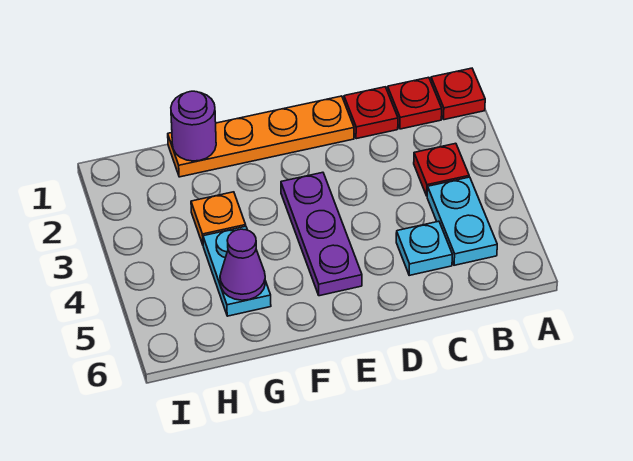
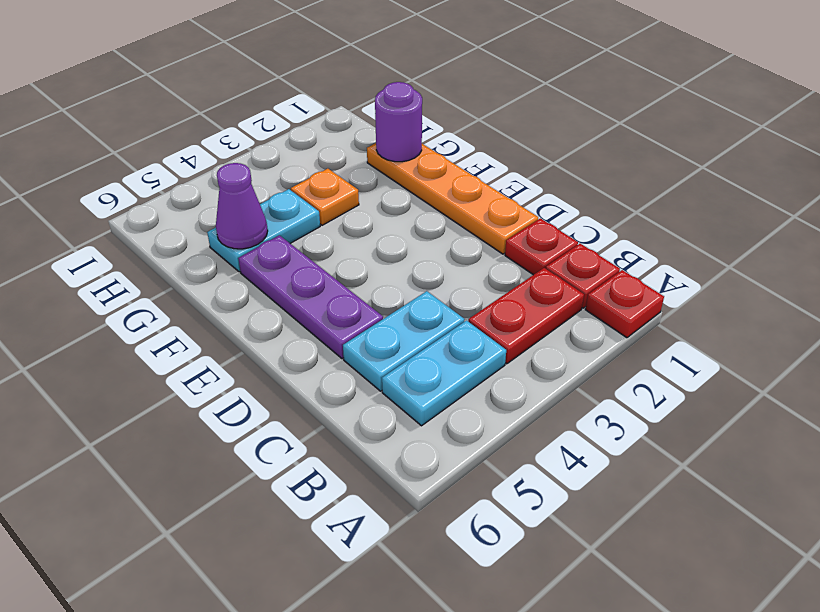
red 1x1 plate [414,143,469,196] -> red 1x2 plate [468,268,584,364]
cyan 1x1 plate [396,221,452,275] -> cyan 1x2 plate [343,291,465,391]
purple 1x3 plate [281,172,362,296] -> purple 1x3 plate turned to [238,235,383,359]

